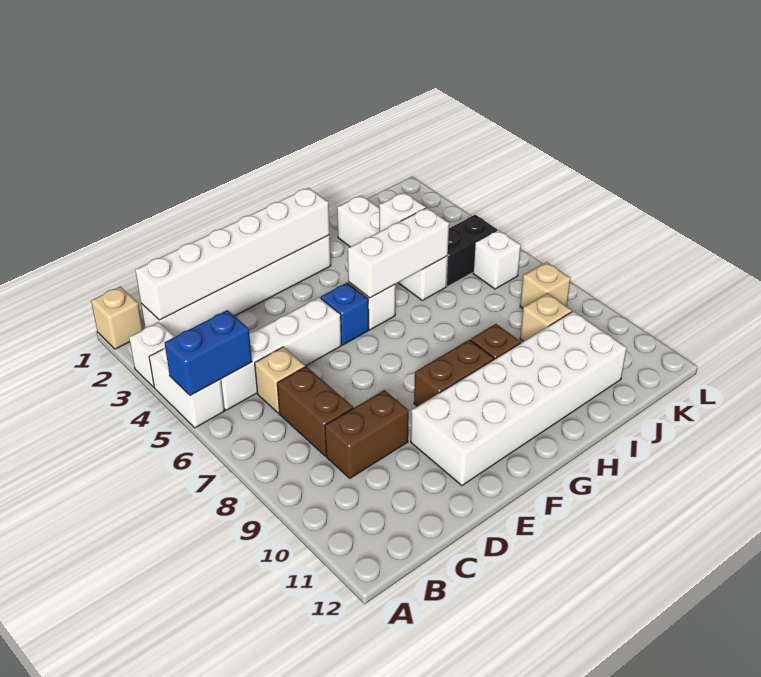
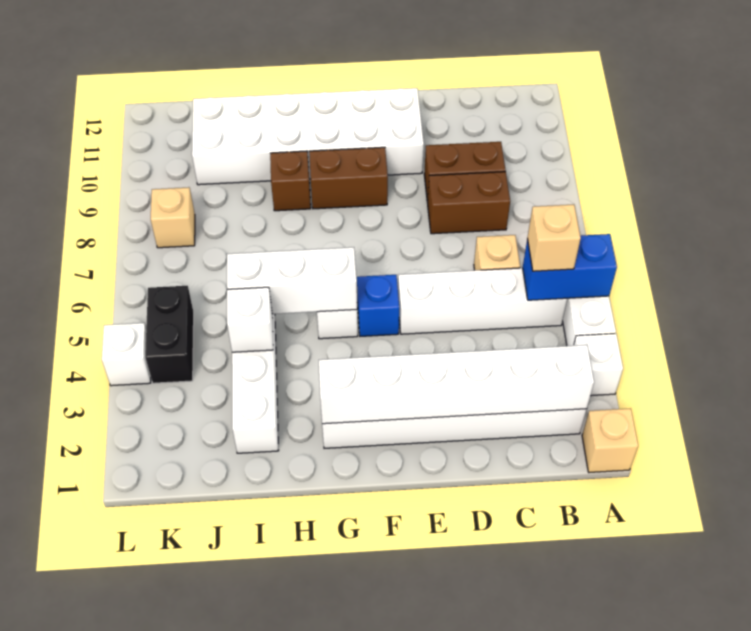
brown 1x2 brick [277,367,353,456] -> brown 1x2 brick turned to [428,172,510,234]
black 1x2 brick [446,215,497,286] -> black 1x2 brick turned to [145,286,194,383]
tan 1x1 brick [520,293,572,342] -> tan 1x1 brick moved to [527,204,581,271]
white 1x1 brick [473,230,521,289] -> white 1x1 brick moved to [102,323,151,386]

